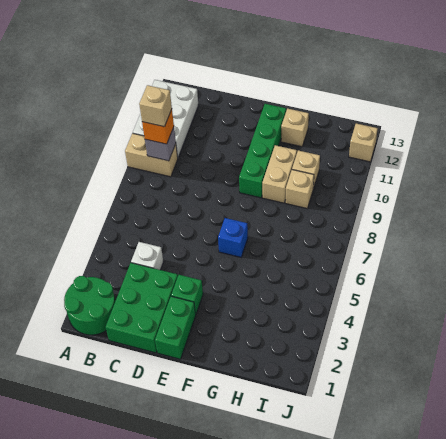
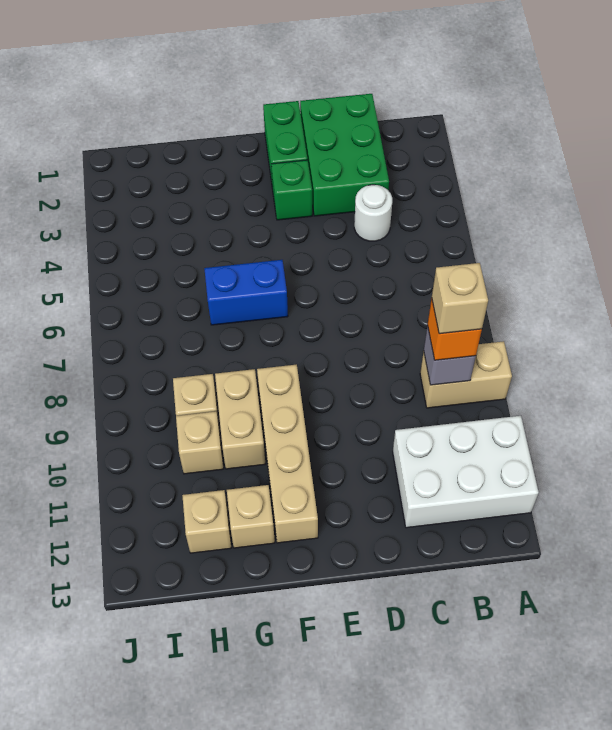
green 2x2 round brick [64,276,115,335] -> none
white 2x3 brick [133,80,198,157] -> white 2x3 brick turned to [393,416,539,528]
white 1x1 brick [131,242,163,270] -> white 1x1 round brick [354,185,392,241]
blue 1x1 brick [218,218,248,257] -> blue 1x2 brick [204,260,288,325]
green 1x4 brick [239,104,286,198] -> tan 1x4 brick [257,364,318,543]
tan 1x1 brick [349,124,378,162] -> tan 1x1 brick moved to [182,490,231,553]

